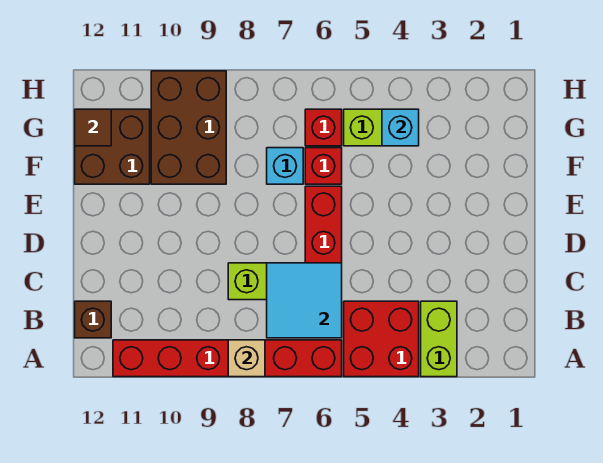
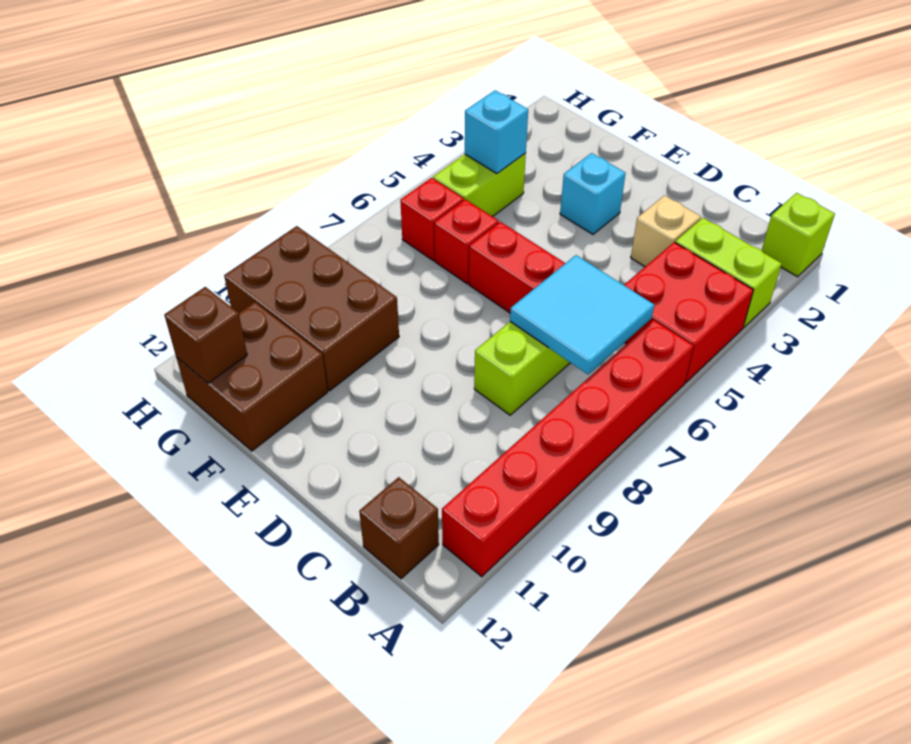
none -> lime 1x1 brick [762,193,835,277]
tan 1x1 brick [228,340,265,377] -> tan 1x1 brick moved to [631,195,701,267]
cyan 1x1 brick [267,148,303,184] -> cyan 1x1 brick moved to [560,153,626,234]
brown 1x1 tile [75,109,111,146] -> brown 1x1 brick [164,287,247,383]

